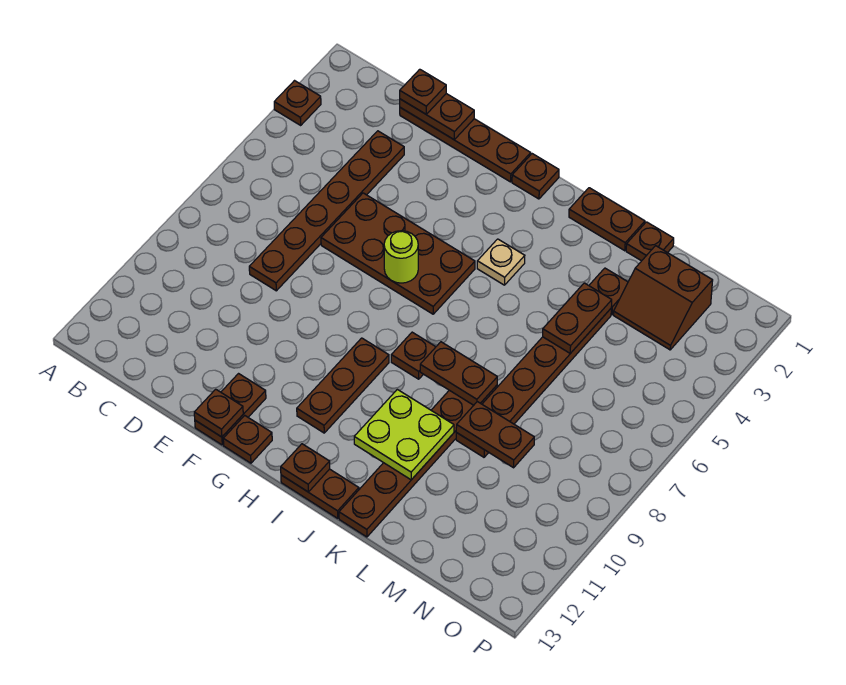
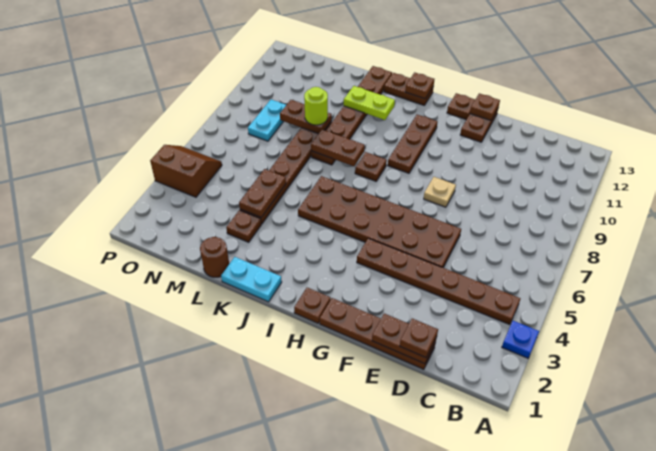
brown 1x1 plate [274,81,321,125] -> blue 1x1 plate [502,321,539,358]
brown 1x6 plate [249,131,404,291] -> brown 1x6 plate turned to [357,238,520,325]
brown 2x4 plate [321,193,475,314] -> brown 2x6 plate [298,176,461,268]
lime 1x1 round brick [384,231,418,283] -> lime 1x1 round brick moved to [304,87,328,125]
tan 1x1 plate [477,239,525,285] -> tan 1x1 plate moved to [424,177,456,207]
brown 1x2 plate [569,188,645,251] -> cyan 1x2 plate [221,257,282,302]
lime 2x2 plate [354,389,454,480] -> lime 1x2 plate [344,86,395,120]
brown 1x1 plate [626,222,674,261] -> brown 1x1 round brick [200,237,229,277]
brown 2x2 slope [613,246,713,350] -> brown 2x2 slope moved to [150,145,222,197]
none -> cyan 1x2 plate [248,100,286,141]

